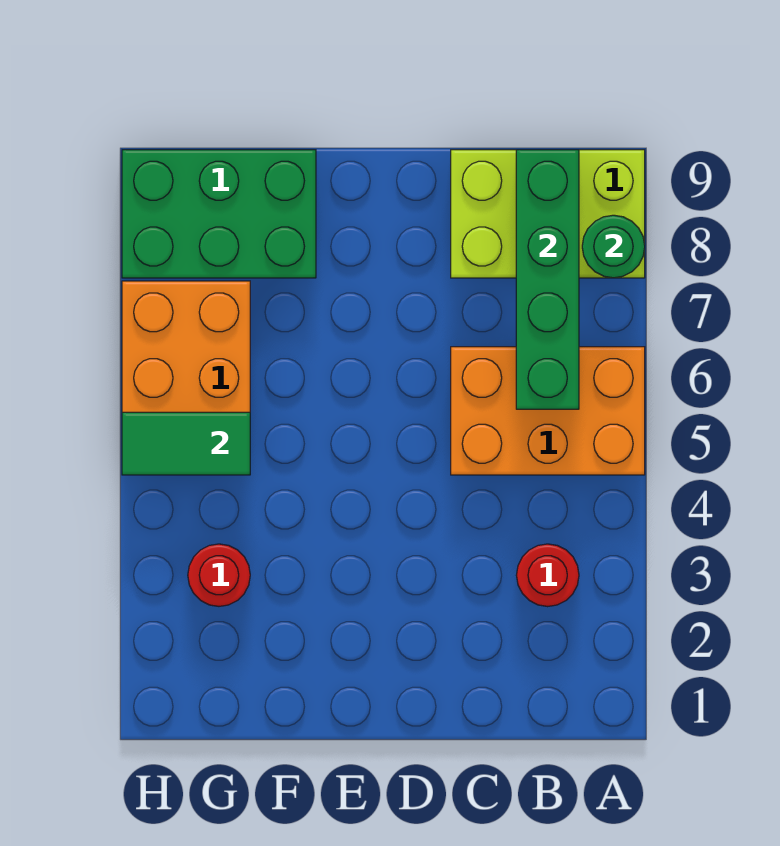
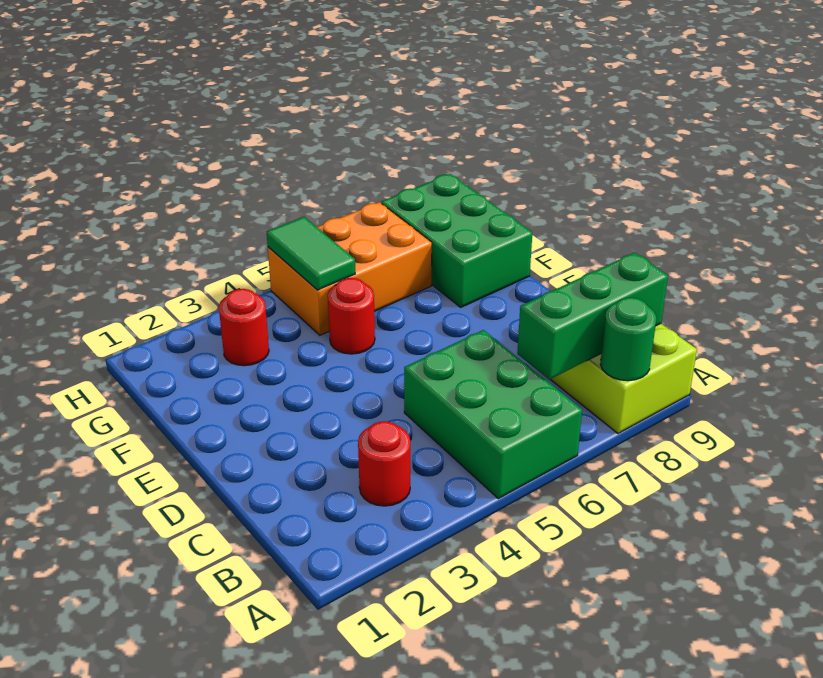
orange 2x3 brick [451,347,645,475] -> green 2x3 brick [404,330,582,499]
green 1x4 brick [516,150,579,409] -> green 1x3 brick [517,253,668,379]
none -> red 1x1 round brick [328,278,375,354]

